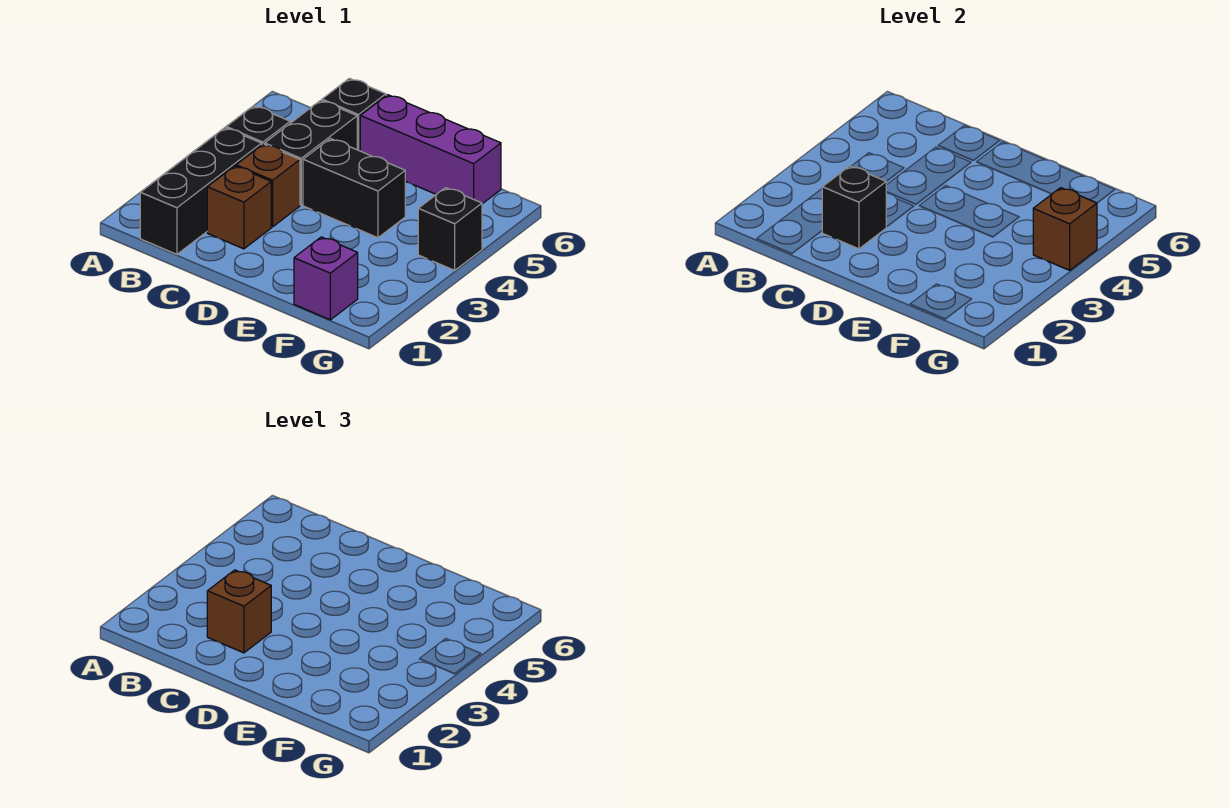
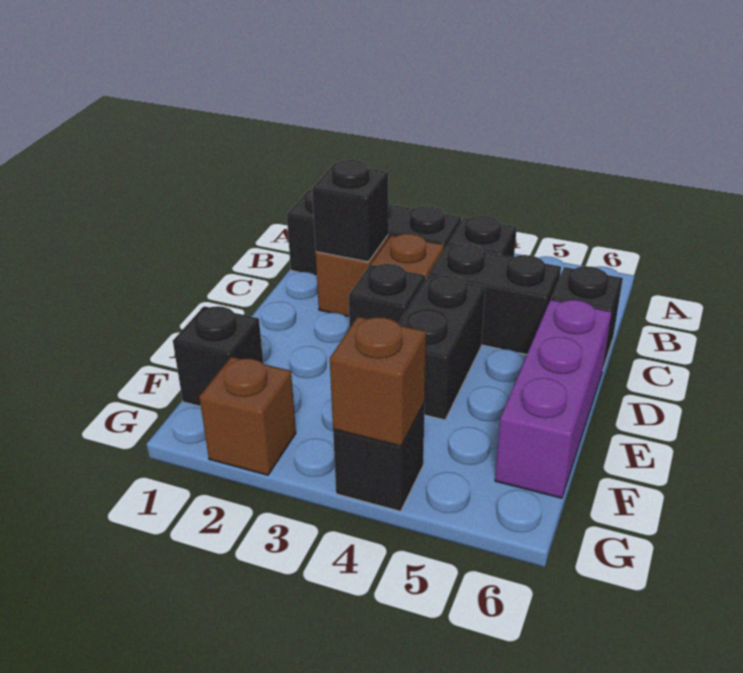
brown 1x1 brick [207,570,271,653] -> brown 1x1 brick moved to [199,357,296,475]
none -> black 1x1 brick [348,264,425,327]
purple 1x1 brick [294,237,358,320] -> black 1x1 brick [173,306,263,406]

